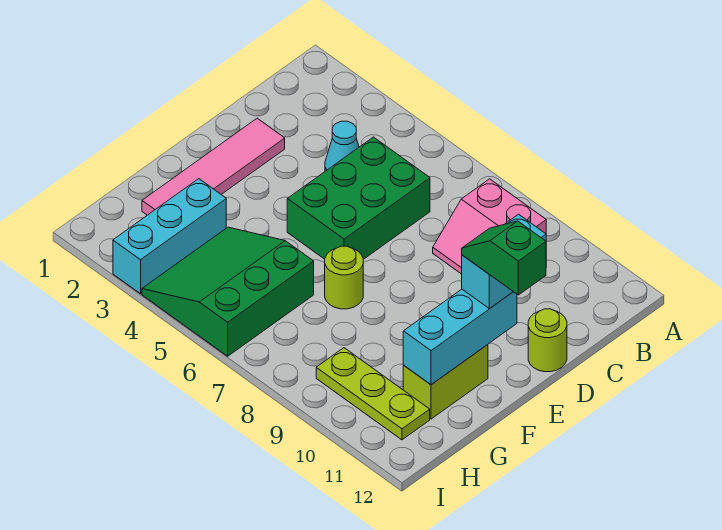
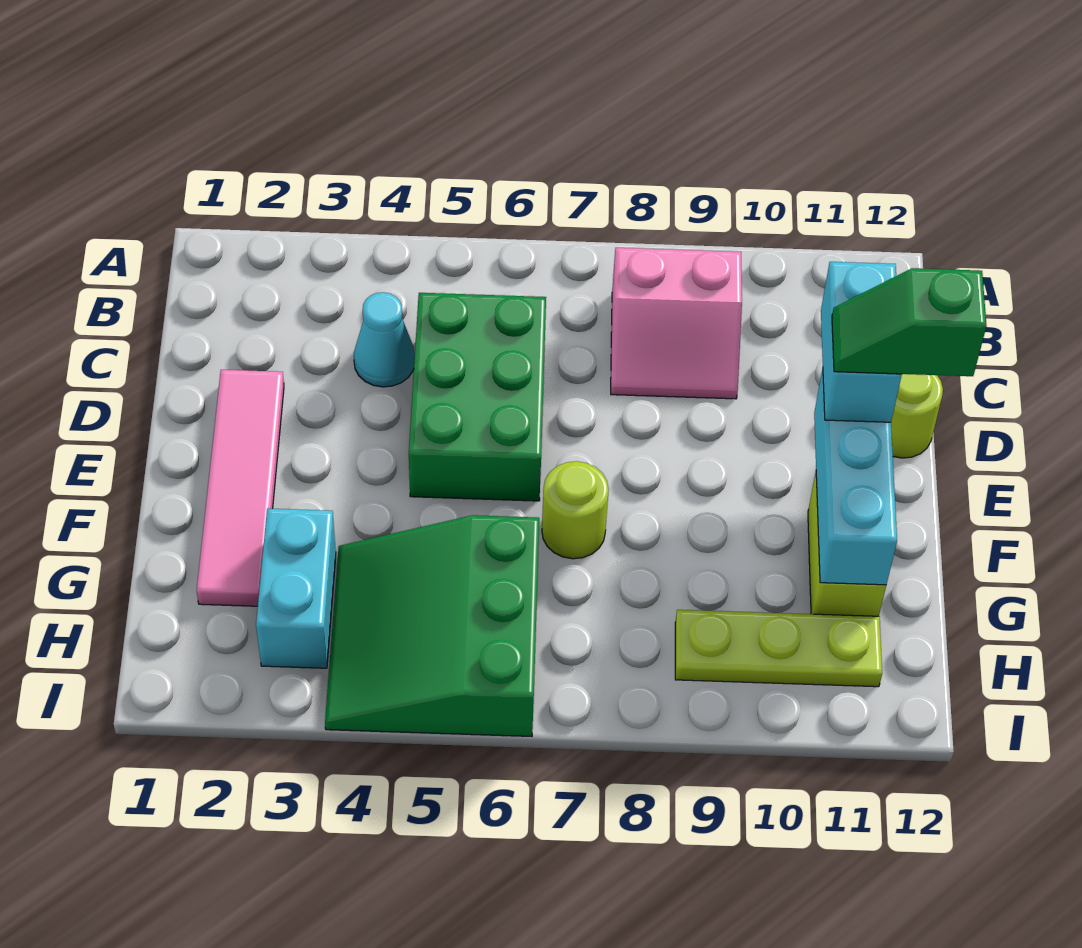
cyan 1x3 brick [113,179,226,294] -> cyan 1x2 brick [256,508,336,668]

